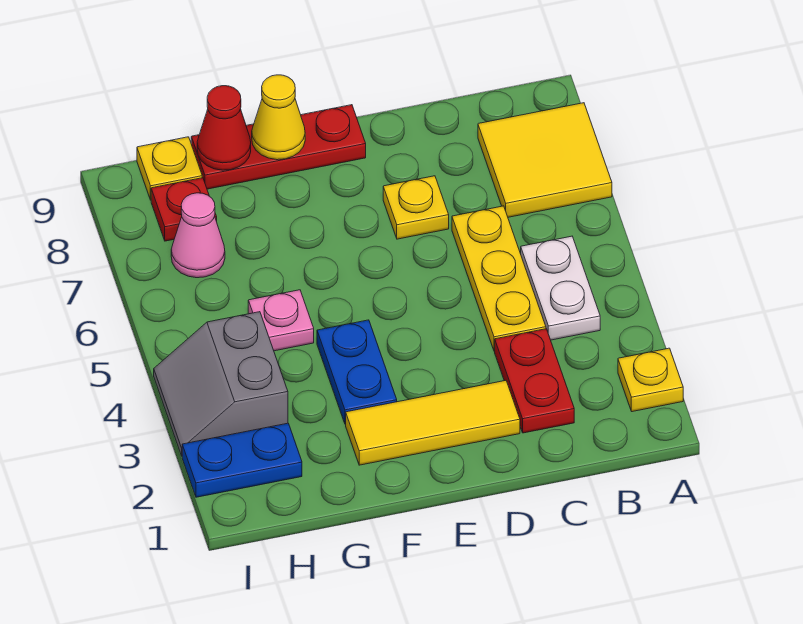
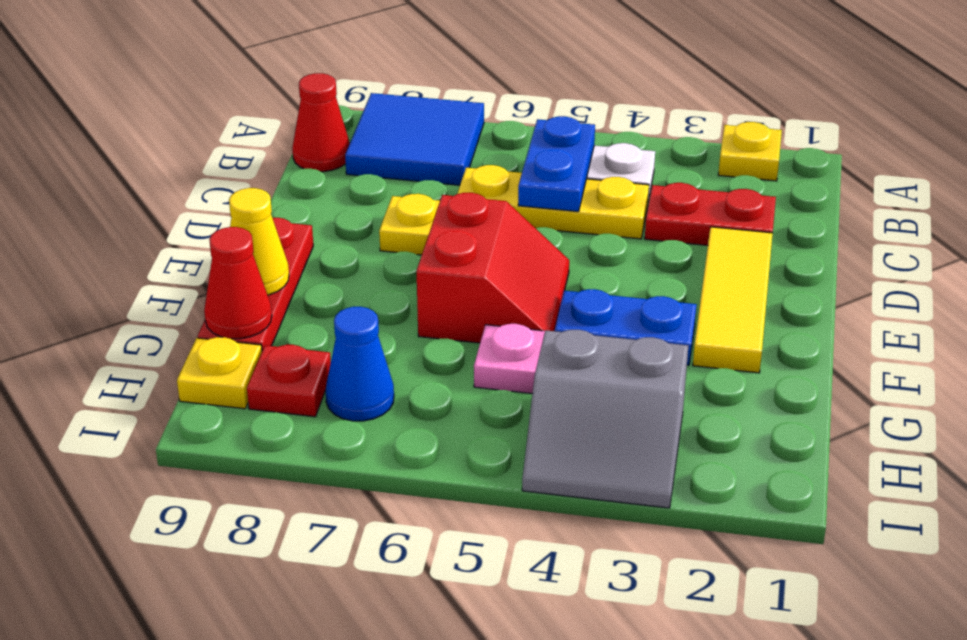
yellow 2x2 tile [478,103,612,217] -> blue 2x2 tile [345,93,484,185]
none -> red 1x1 cone [292,73,350,172]
none -> red 2x2 slope [417,193,569,343]
blue 1x2 plate [182,423,302,497] -> blue 1x2 plate moved to [518,116,595,212]
pink 1x1 cone [171,193,225,278] -> blue 1x1 cone [325,307,394,421]

